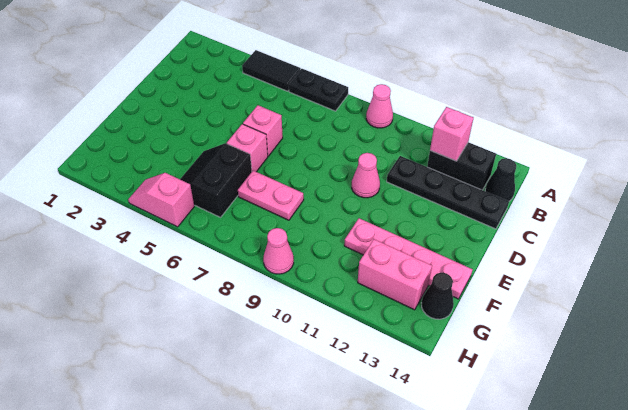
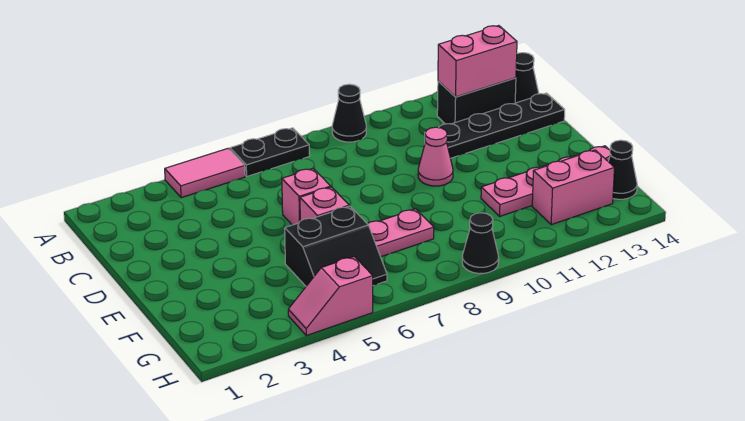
black 1x2 tile [242,50,301,91] -> pink 1x2 tile [165,148,245,198]
pink 1x1 cone [366,84,393,128] -> black 1x1 cone [332,84,366,142]
pink 1x1 brick [430,107,473,161] -> pink 1x2 brick [438,26,517,97]
black 2x2 slope [180,143,252,217] -> black 2x2 slope turned to [285,206,387,286]
pink 1x1 cone [263,228,294,274] -> black 1x1 cone [462,213,499,274]

